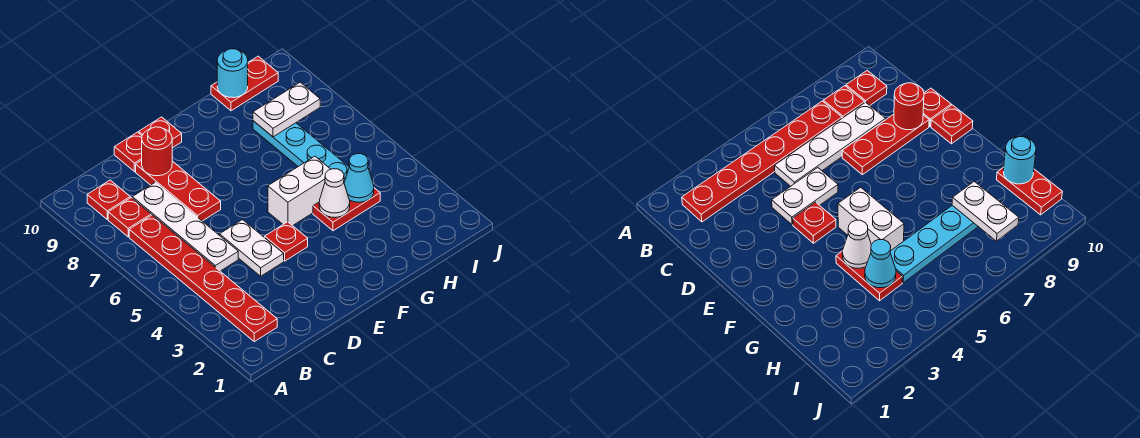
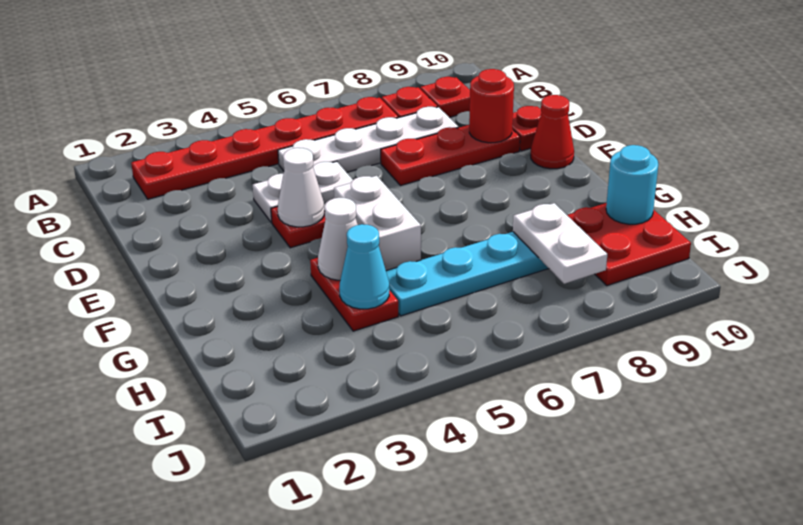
none -> white 1x1 cone [278,148,325,227]
red 1x1 plate [139,117,182,148] -> red 1x1 cone [531,95,574,169]
red 1x2 plate [211,56,278,111] -> red 2x2 plate [567,203,691,286]

